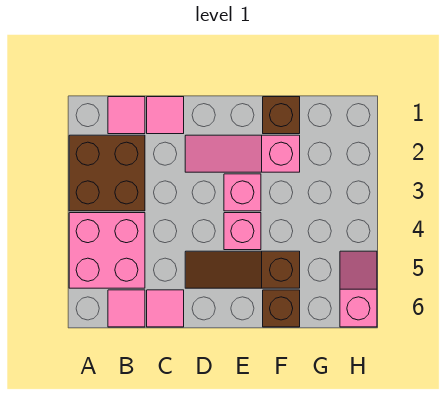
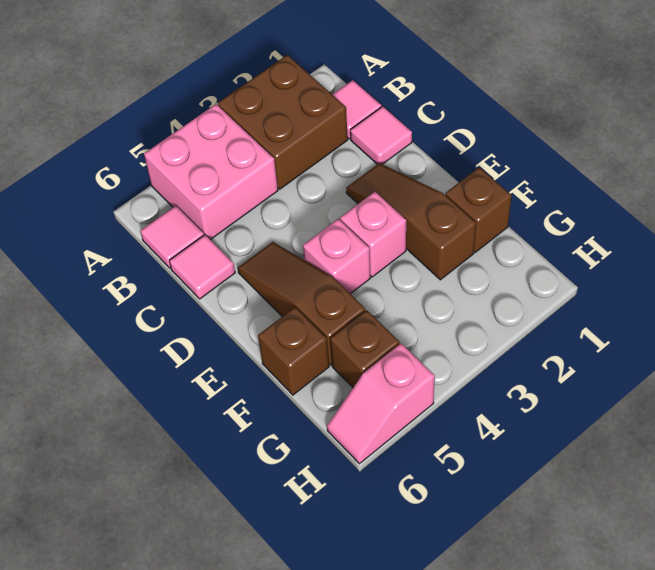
pink 1x3 slope [185,135,300,172] -> brown 1x3 slope [346,163,476,280]
none -> brown 1x1 brick [330,310,400,387]
pink 1x2 slope [340,251,377,327] -> pink 1x2 slope turned to [327,343,435,464]

